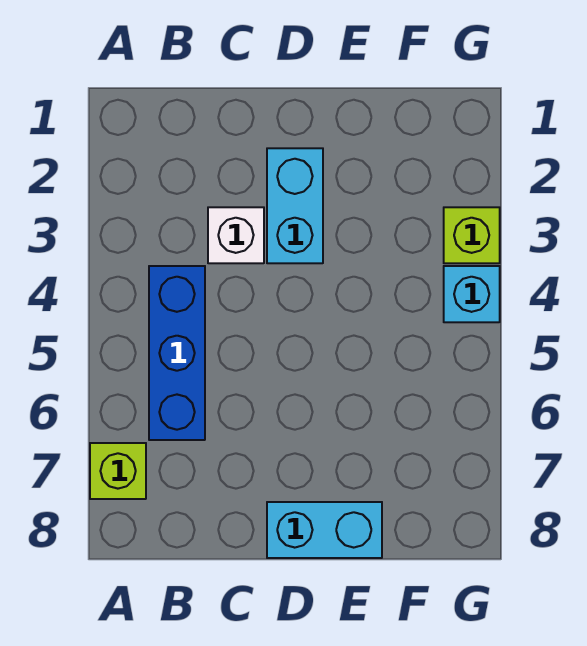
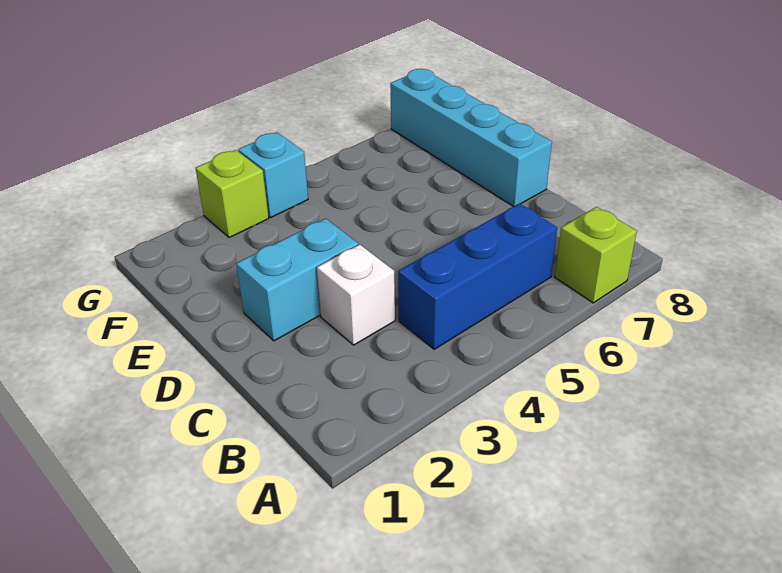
cyan 1x2 brick [267,502,382,558] -> cyan 1x4 brick [390,69,552,207]

